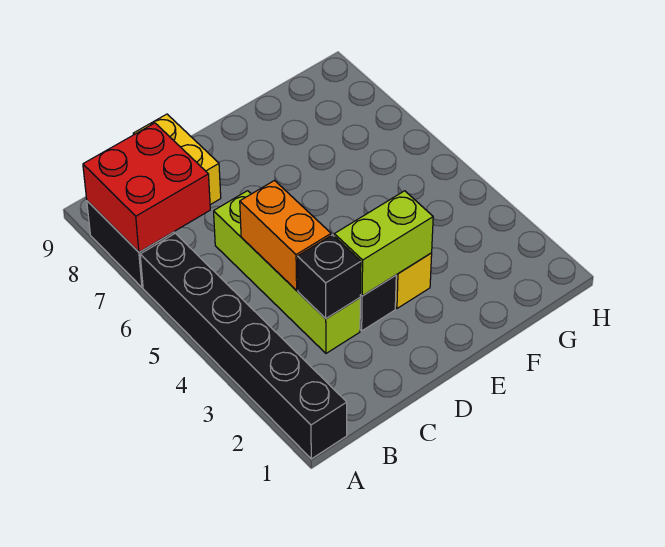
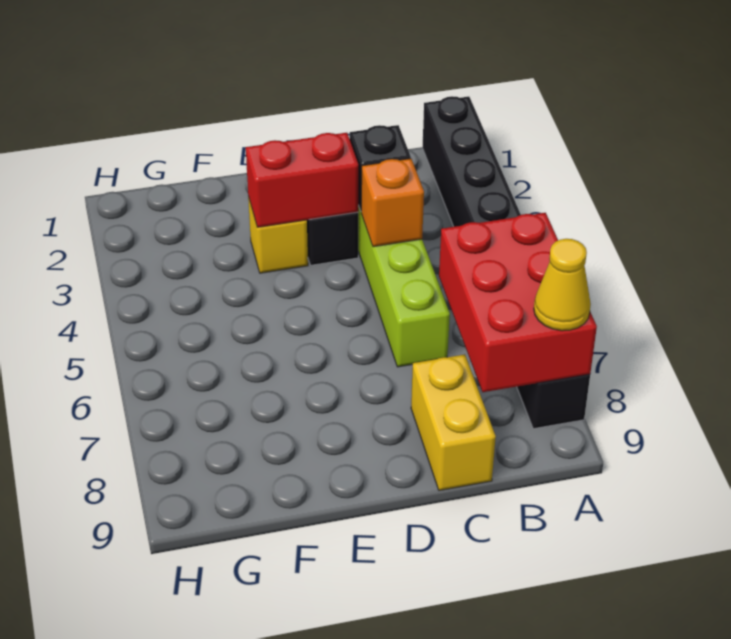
red 2x2 brick [83,123,210,252] -> red 2x3 brick [439,213,597,392]
none -> yellow 1x1 cone [534,239,591,331]
orange 1x2 brick [240,180,331,290] -> orange 1x1 brick [361,158,424,247]
lime 1x2 brick [334,191,433,296] -> red 1x2 brick [246,133,358,227]

